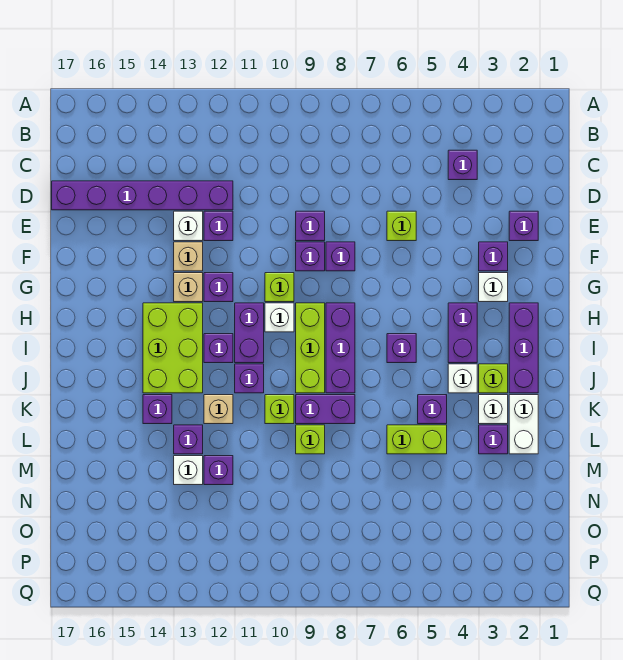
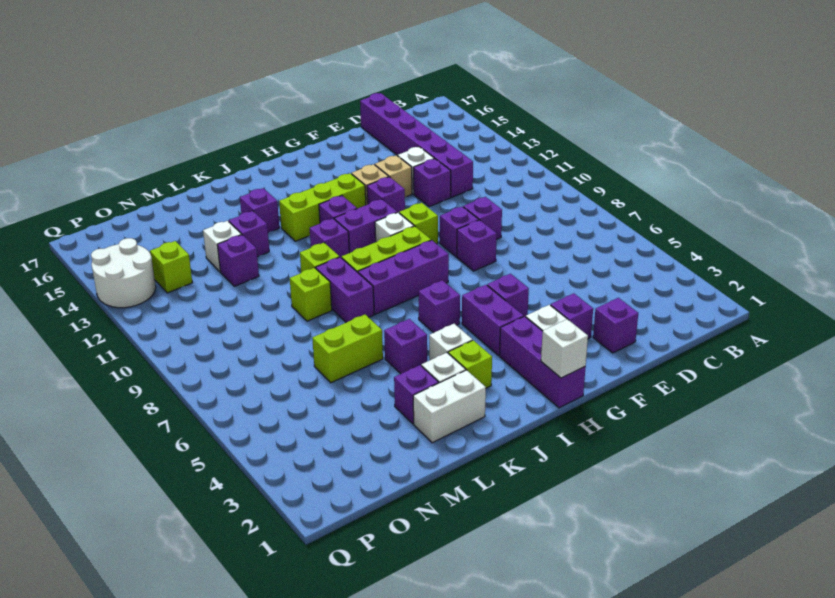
purple 1x1 brick [448,150,477,180] -> purple 1x1 brick moved to [487,274,529,317]
lime 1x1 brick [387,211,416,241] -> lime 1x1 brick moved to [150,241,192,293]
none -> white 1x1 brick [541,319,588,378]
purple 1x3 brick [509,303,538,393] -> purple 1x3 brick turned to [500,316,586,408]
purple 1x2 brick [448,303,477,363] -> purple 1x2 brick turned to [462,285,524,355]
lime 2x3 brick [143,303,203,393] -> lime 1x3 brick [279,173,366,241]
tan 1x1 brick [204,395,233,424] -> none
lime 1x2 brick [387,425,447,454] -> lime 1x2 brick turned to [312,315,383,383]
none -> white 2x2 round brick [91,238,156,308]

